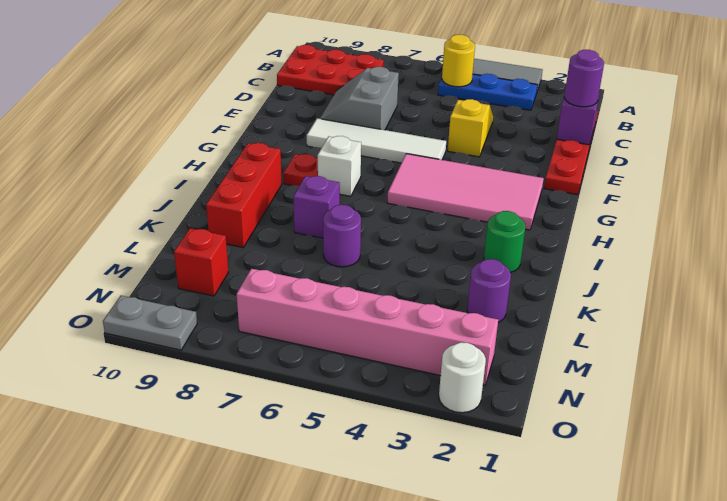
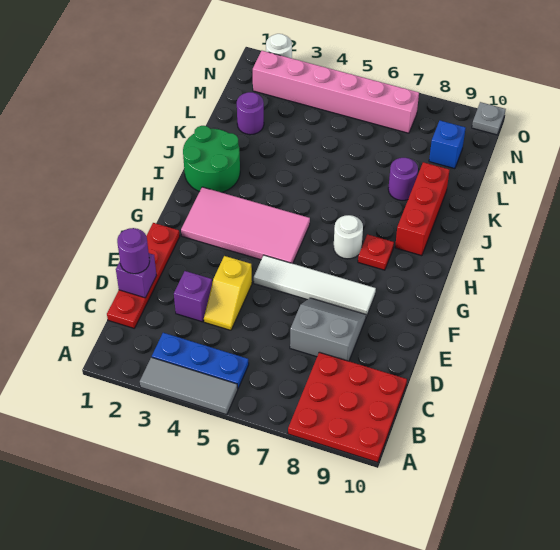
yellow 1x1 round brick [442,35,475,87] -> none
red 2x3 plate [277,45,384,95] -> red 3x3 plate [288,352,407,462]
grey 2x2 slope [320,67,399,130] -> grey 2x2 slope turned to [290,298,366,361]
white 1x1 brick [318,136,361,196] -> white 1x1 round brick [334,215,363,259]
green 1x1 round brick [484,211,525,273] -> green 2x2 round brick [183,126,240,192]
purple 1x1 brick [293,176,340,238] -> purple 1x1 brick moved to [174,271,212,322]
purple 1x1 round brick [323,205,361,267] -> purple 1x1 round brick moved to [388,158,418,201]
red 1x1 brick [174,228,229,296] -> blue 1x1 brick [429,121,465,169]
grey 1x2 plate [103,296,197,350] -> grey 1x1 plate [472,102,506,135]

